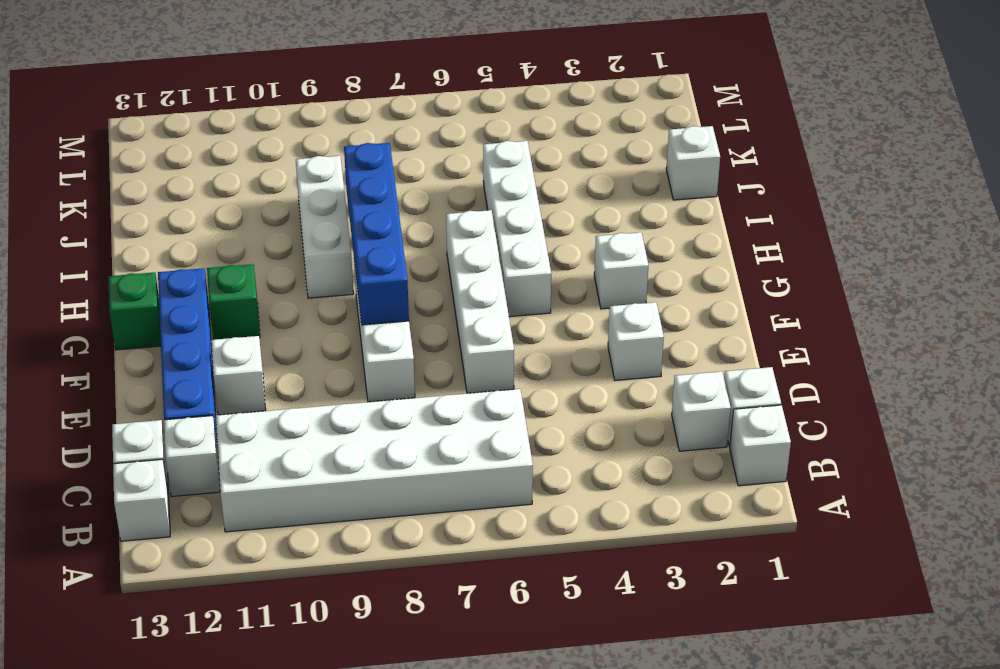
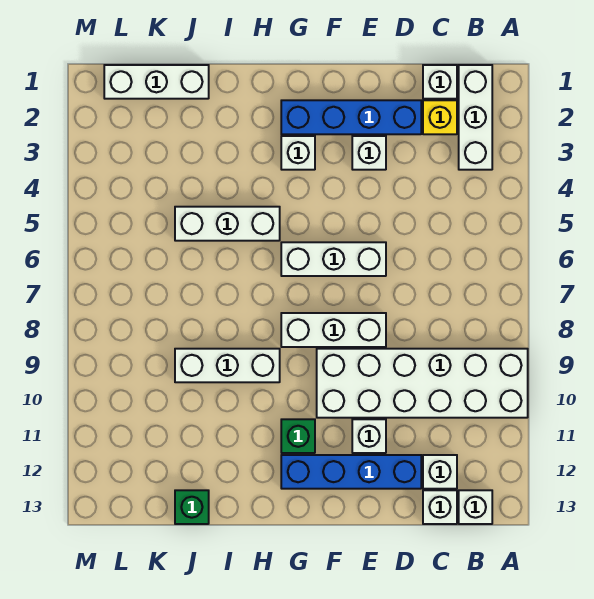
white 1x1 brick [730,405,791,486] -> white 1x3 brick [459,65,492,170]
white 2x6 brick [216,389,533,532] -> white 2x6 brick turned to [317,349,528,418]
white 1x1 brick [672,371,731,451] -> yellow 1x1 brick [423,100,457,134]
white 1x4 brick [446,210,514,393] -> white 1x3 brick [281,242,386,276]
blue 1x4 brick [344,143,409,325] -> blue 1x4 brick moved to [281,100,421,134]
white 1x4 brick [483,141,551,317] -> white 1x3 brick [175,207,280,241]
green 1x1 brick [108,272,161,350] -> green 1x1 brick moved to [175,490,209,524]
white 1x1 brick [666,126,720,200] -> white 1x3 brick [104,65,209,99]

